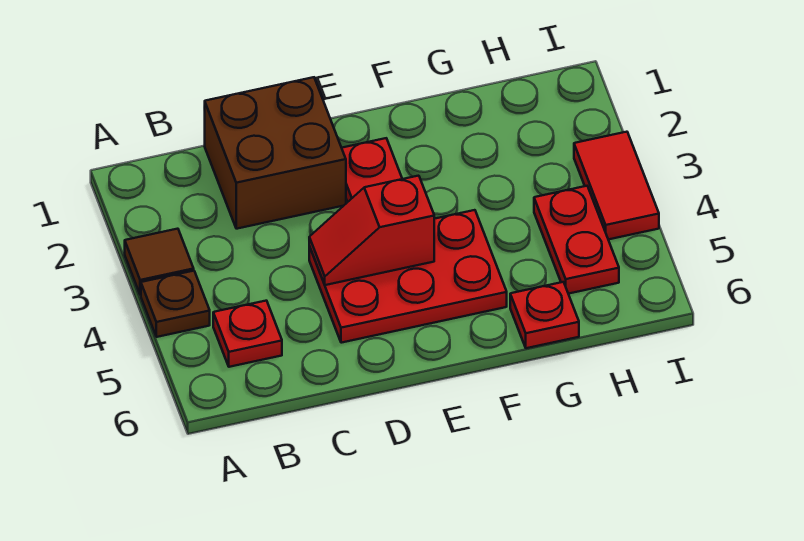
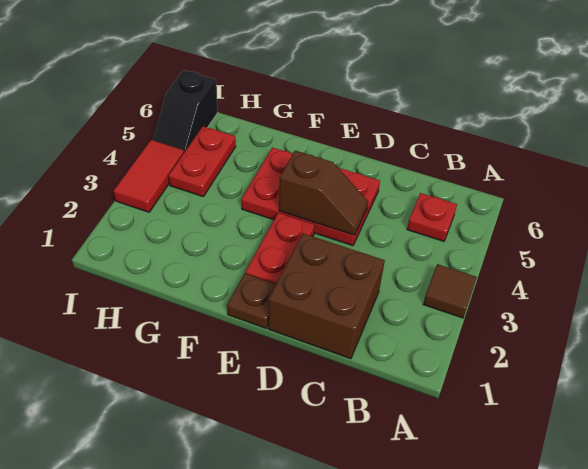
brown 1x1 plate [141,271,210,337] -> brown 1x1 plate moved to [227,274,276,328]
red 1x2 slope [309,176,434,285] -> brown 1x2 slope [279,151,368,235]
red 1x1 plate [510,282,579,348] -> none
none -> black 1x2 slope [153,70,218,152]

